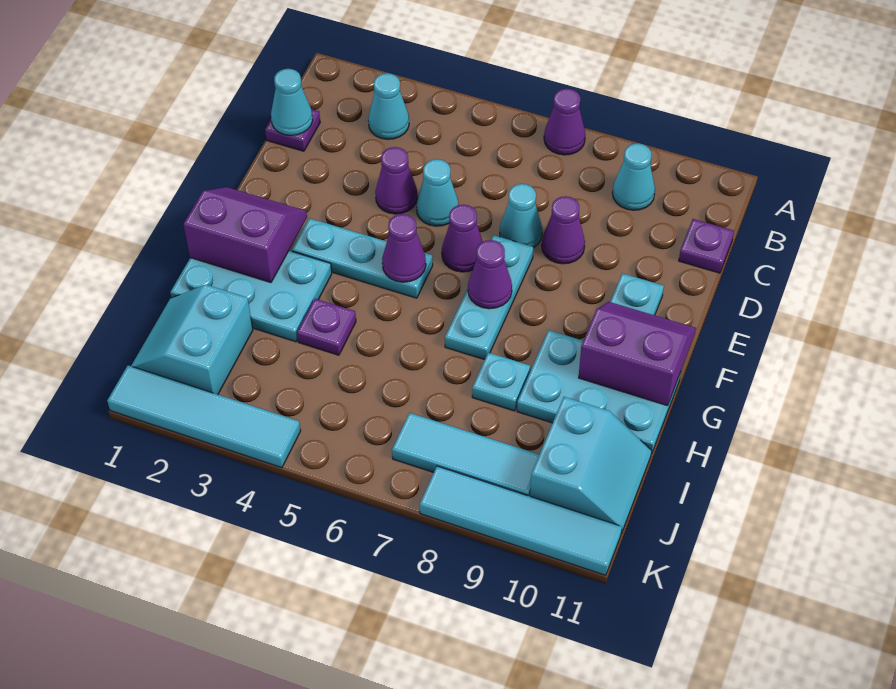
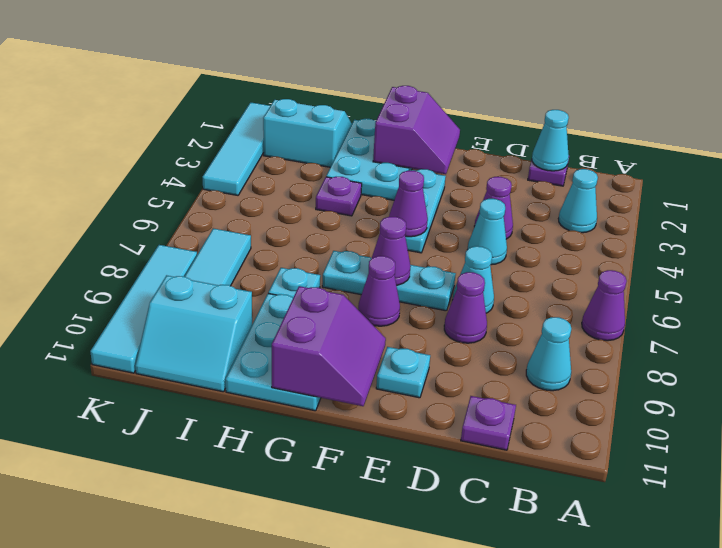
purple 1x1 cone [442,205,483,272] -> purple 1x1 cone moved to [358,256,400,326]

